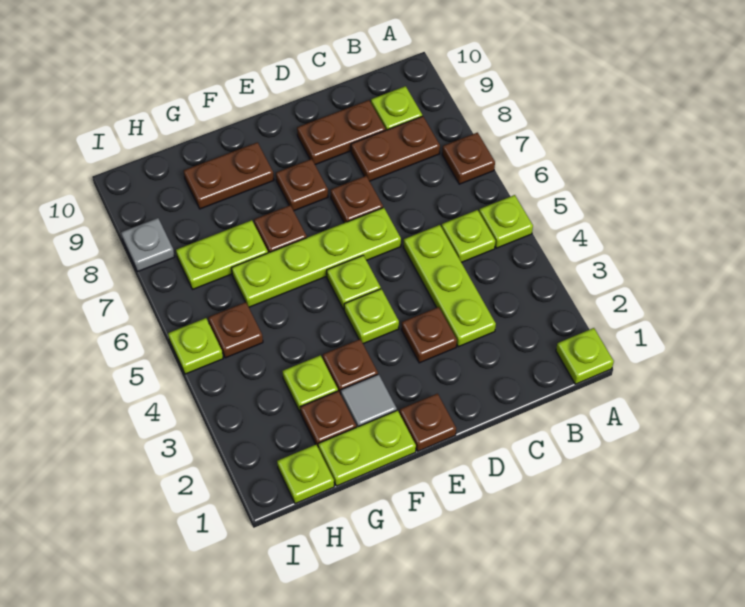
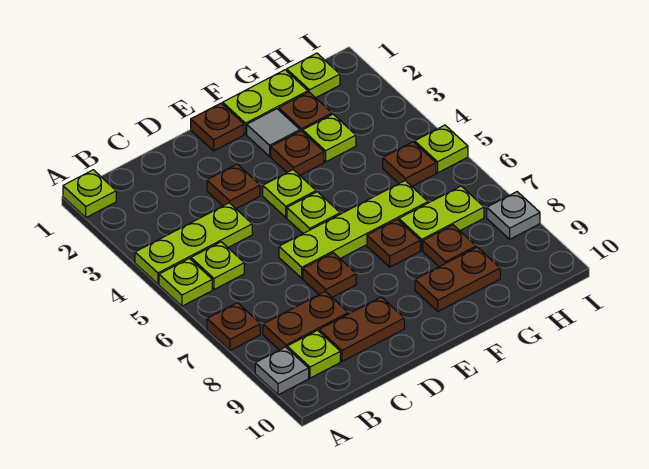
none -> grey 1x1 plate [255,347,309,395]
lime 1x3 plate [403,225,496,347] -> lime 1x3 plate turned to [135,203,252,284]
brown 1x1 plate [276,159,328,211] -> brown 1x1 plate moved to [423,225,476,267]

